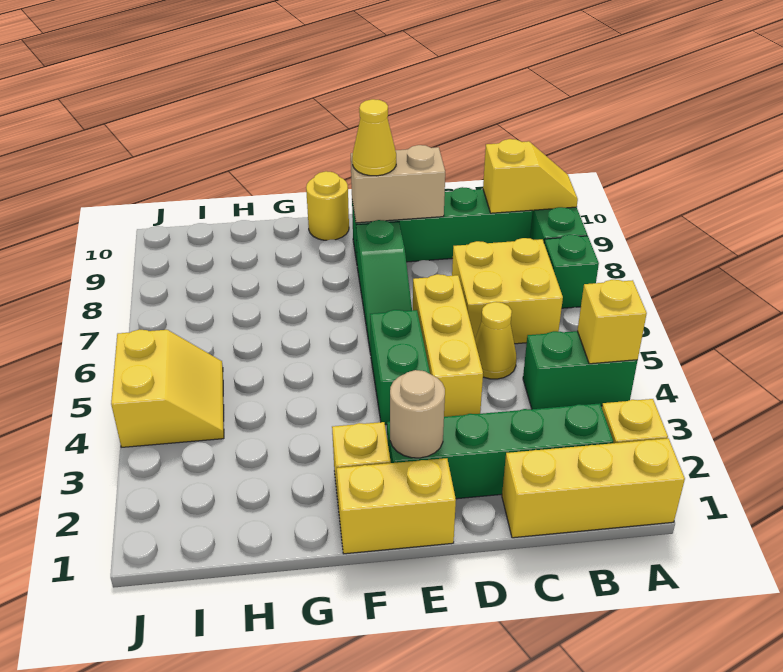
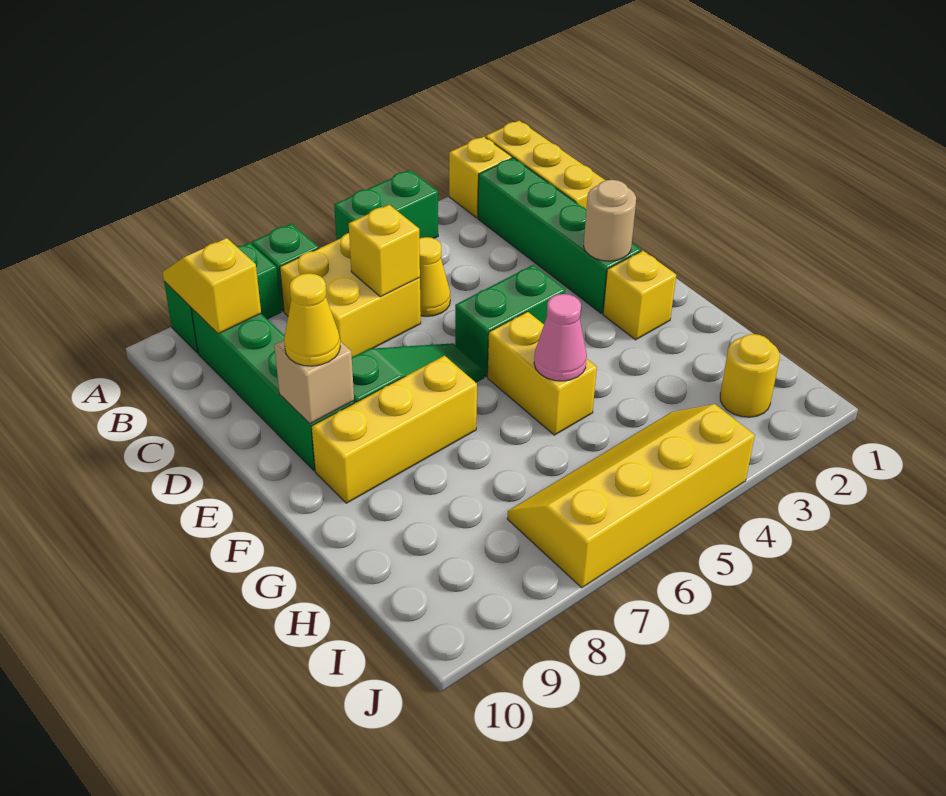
green 1x2 brick [523,331,638,409] -> green 1x2 brick turned to [334,170,438,240]
yellow 1x1 brick [577,280,647,364] -> yellow 1x1 brick moved to [349,205,420,297]
yellow 1x3 brick [413,274,483,417] -> yellow 1x3 brick moved to [312,356,477,503]
tan 1x2 brick [351,145,445,223] -> tan 1x1 brick [274,340,354,424]
yellow 1x2 brick [337,458,456,554] -> yellow 1x2 brick moved to [488,312,597,435]
yellow 1x1 round brick [306,171,349,240] -> yellow 1x1 round brick moved to [720,334,780,417]
none -> pink 1x1 cone [534,294,587,381]
yellow 2x2 slope [111,330,224,447] -> yellow 2x4 slope [507,404,755,588]

